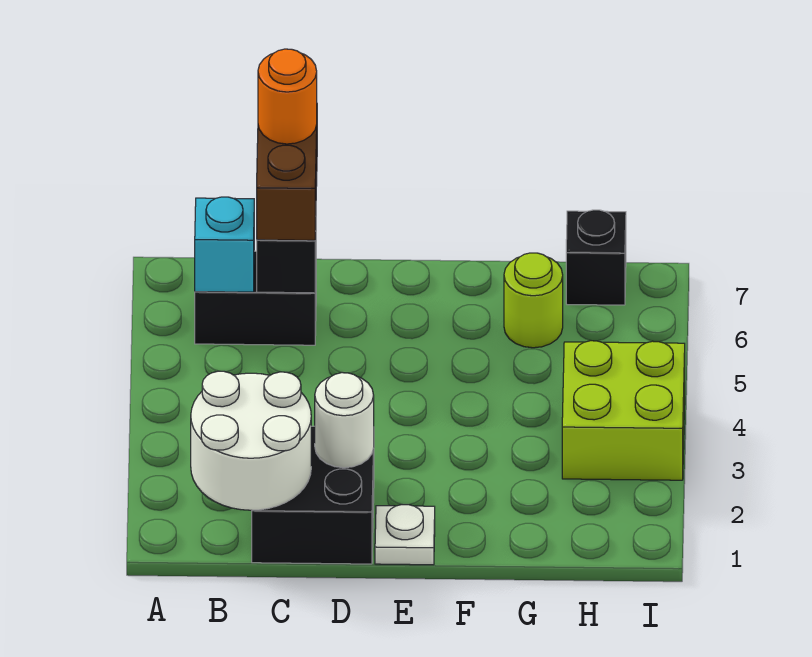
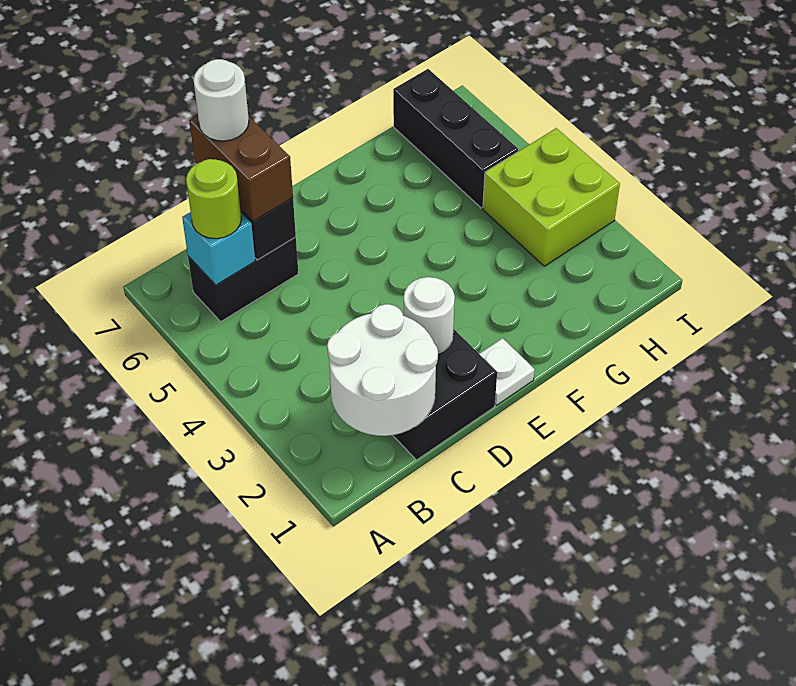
orange 1x1 round brick [258,49,317,144] -> white 1x1 round brick [193,59,249,141]
lime 1x1 round brick [504,253,563,348] -> lime 1x1 round brick moved to [186,159,241,239]
black 1x1 brick [566,210,626,305] -> black 1x3 brick [393,69,519,208]

